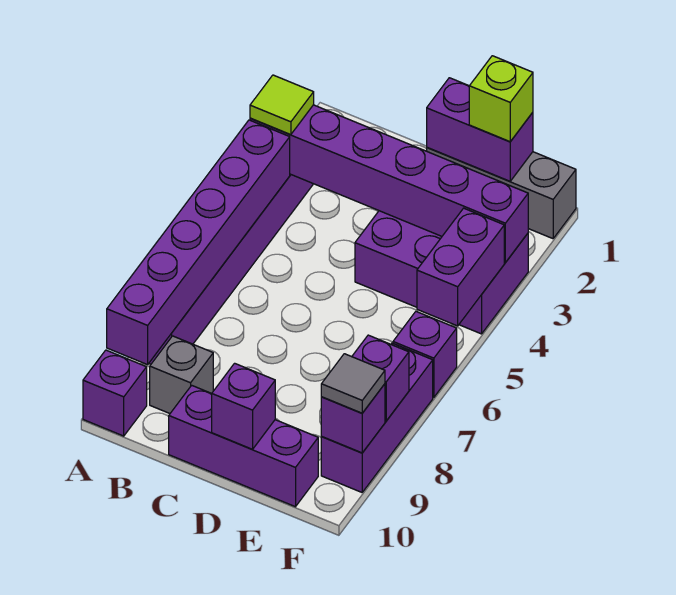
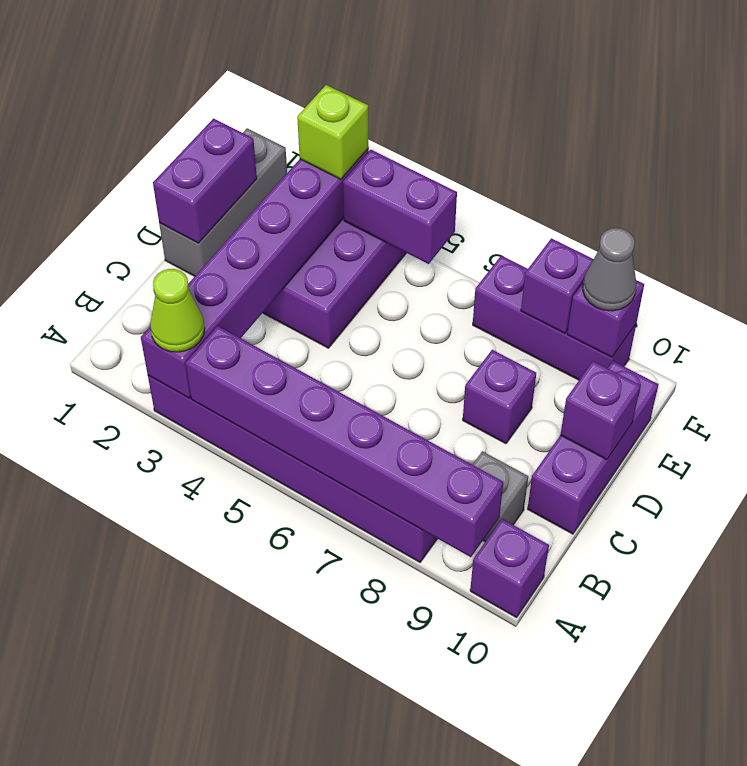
lime 1x1 tile [250,75,314,135] -> lime 1x1 cone [150,269,205,352]
lime 1x1 brick [469,56,533,142] -> lime 1x1 brick moved to [297,85,369,179]
purple 1x1 brick [393,312,457,397] -> purple 1x1 brick moved to [463,350,536,444]
grey 1x1 tile [321,354,385,413] -> grey 1x1 cone [583,228,636,311]

